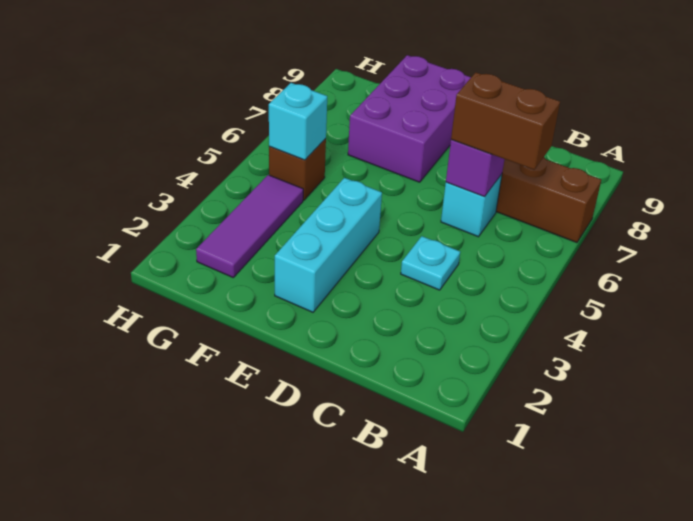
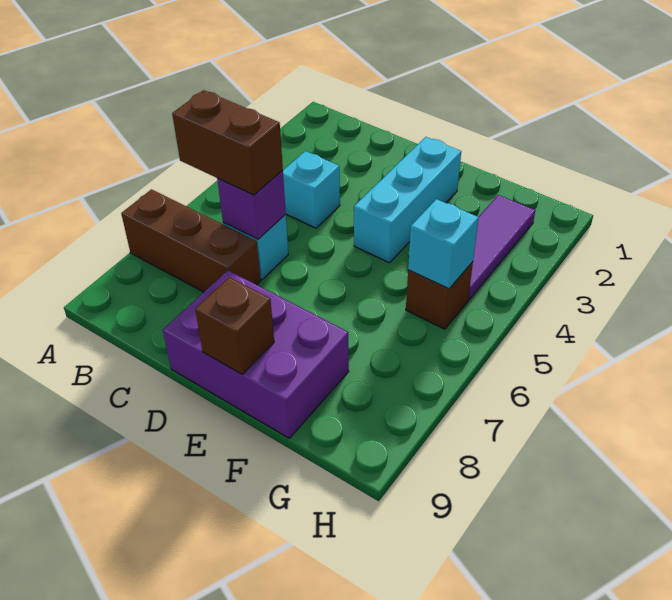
cyan 1x1 plate [401,236,460,290] -> cyan 1x1 brick [283,151,340,228]
purple 2x3 brick [348,55,471,182] -> purple 2x3 brick turned to [163,270,349,438]
none -> brown 1x1 brick [195,277,274,374]

